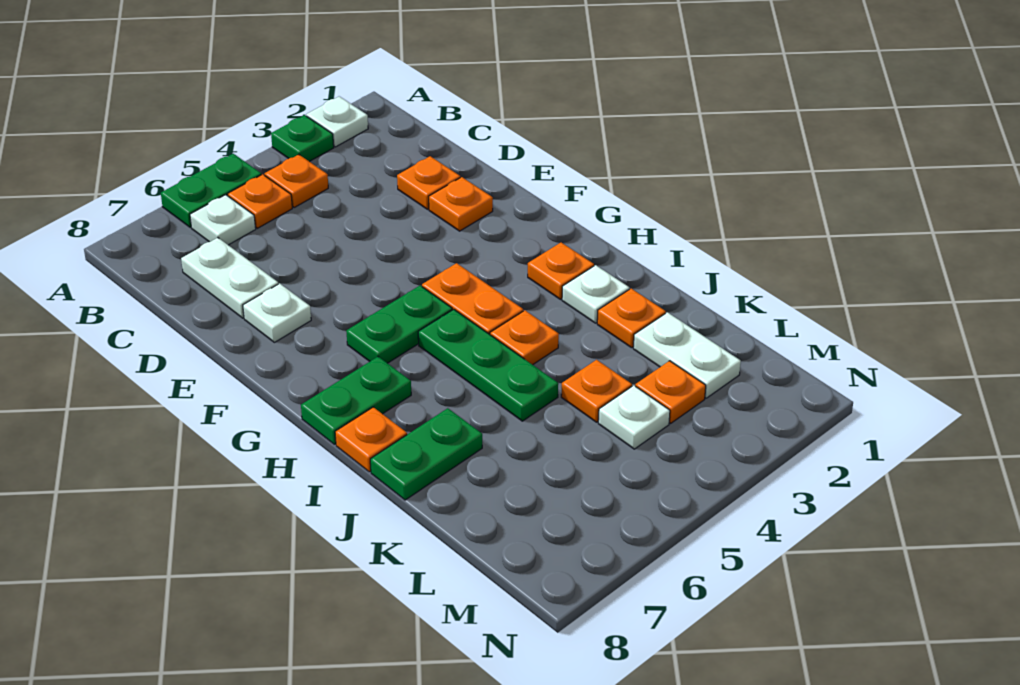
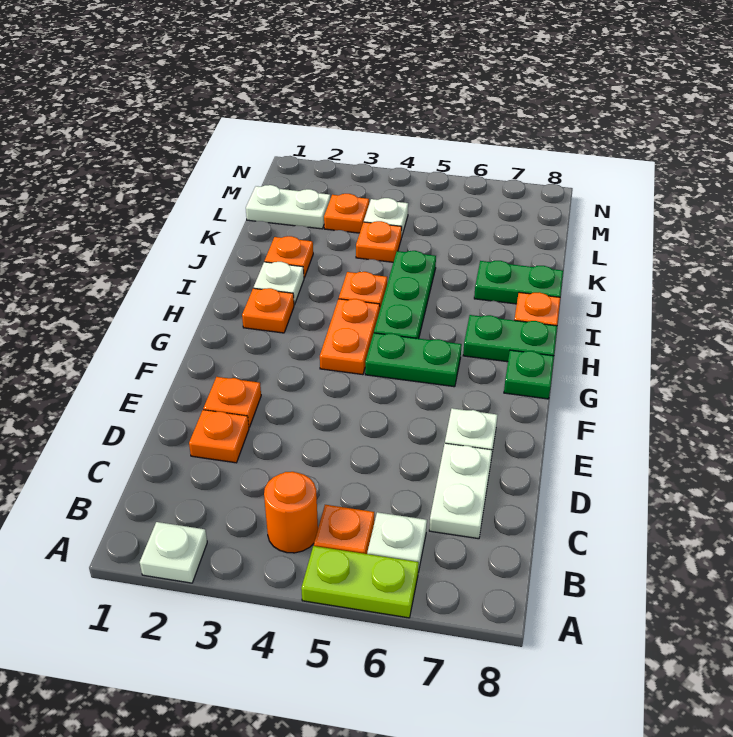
green 1x1 plate [271,115,334,162] -> green 1x1 plate moved to [504,350,554,399]
green 1x2 plate [161,154,261,227] -> lime 1x2 plate [301,546,419,618]
orange 1x1 plate [265,155,328,207] -> orange 1x1 round brick [264,472,318,553]
white 1x2 plate [633,312,741,398] -> white 1x2 plate turned to [246,185,330,229]

